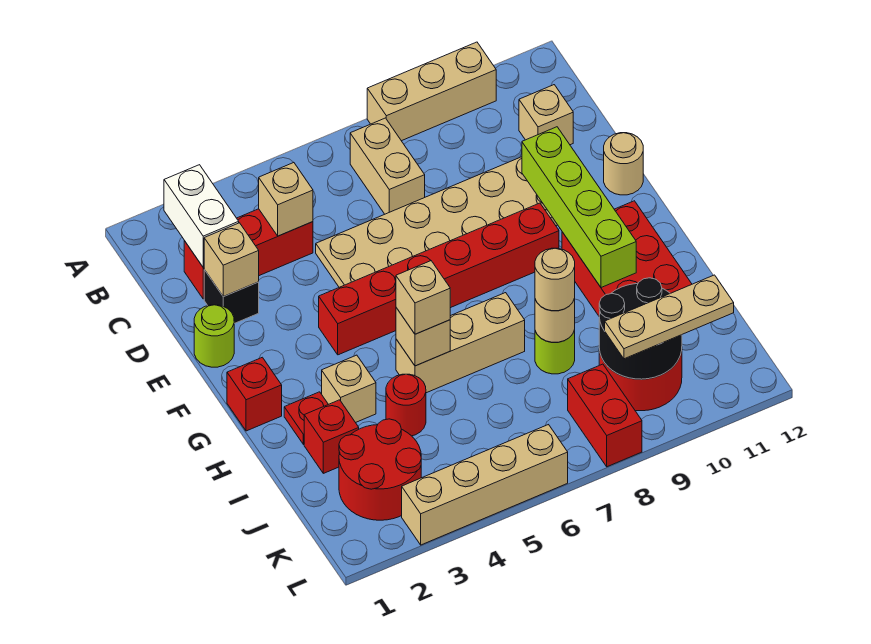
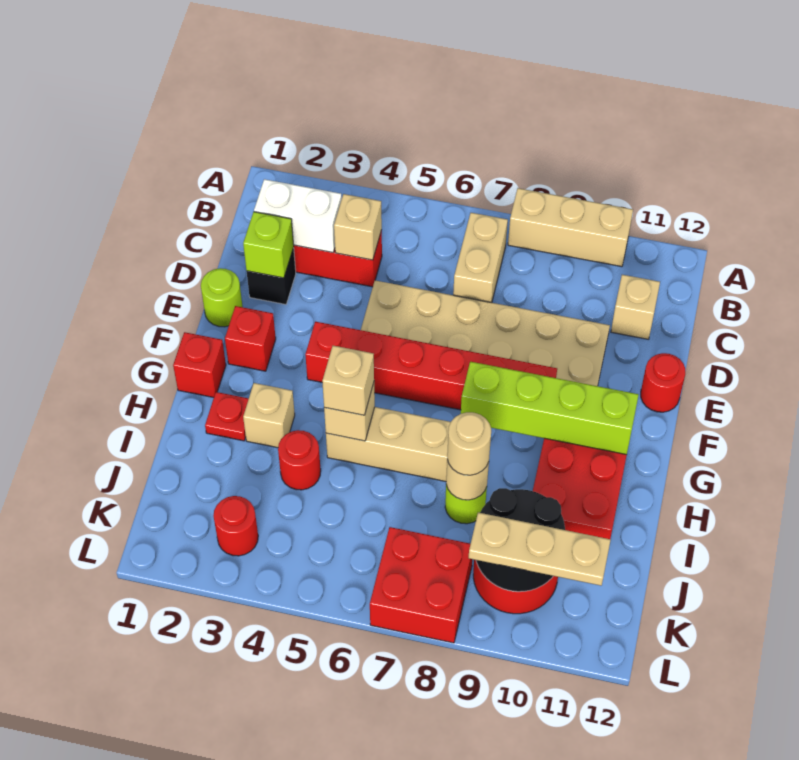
white 1x2 brick [164,165,239,267] -> white 1x2 brick turned to [254,179,342,252]
tan 1x1 brick [204,223,259,297] -> lime 1x1 brick [243,212,294,278]
lime 1x4 brick [522,127,636,288] -> lime 1x4 brick turned to [461,362,639,455]
tan 1x1 round brick [604,133,643,195] -> red 1x1 round brick [641,353,685,412]
red 1x1 brick [304,400,359,473] -> red 1x1 brick moved to [225,306,276,371]
red 2x2 round brick [339,419,421,520] -> red 1x1 round brick [213,496,258,556]
red 1x2 brick [568,364,642,467] -> red 2x2 brick [370,527,472,643]
tan 1x4 brick [402,425,568,545] -> none

